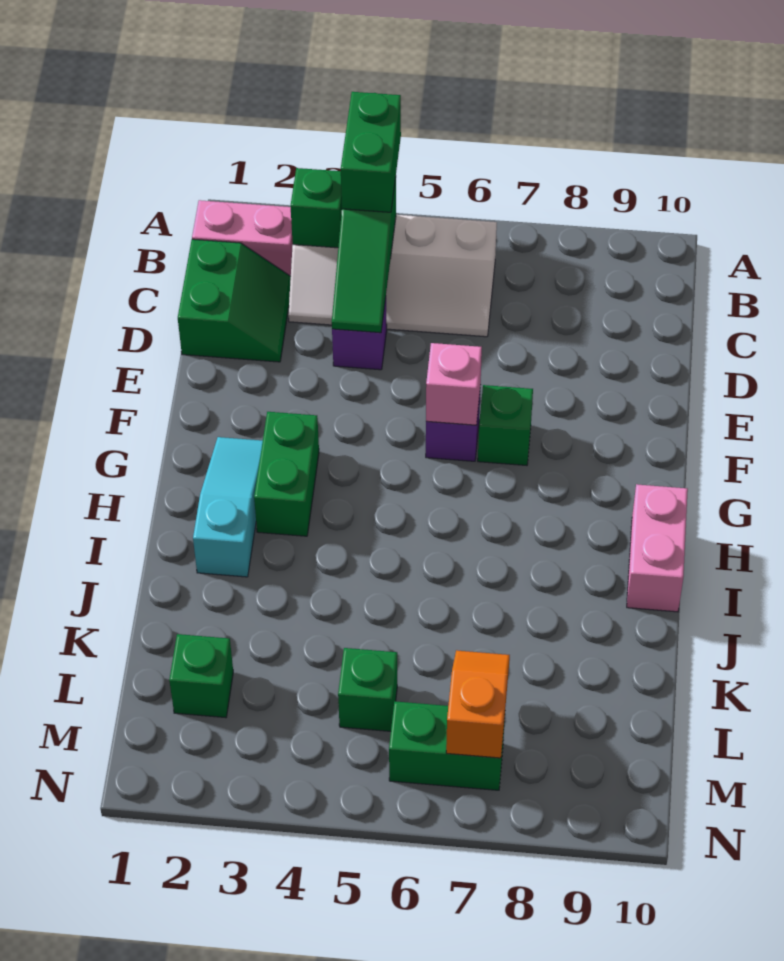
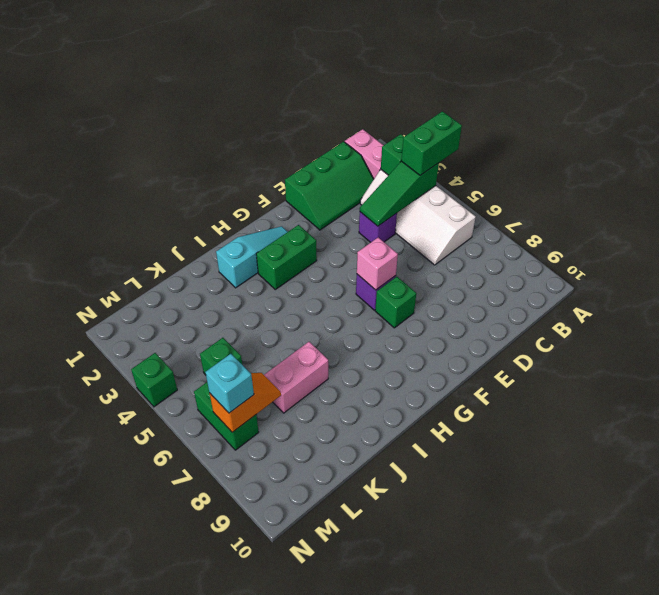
green 2x2 slope [178,239,291,362] -> green 2x3 slope [285,142,374,230]
pink 1x2 brick [627,484,688,612] -> pink 1x2 brick moved to [264,342,328,413]
green 1x1 brick [169,634,233,718] -> green 1x1 brick moved to [131,353,177,407]
none -> cyan 1x1 brick [205,354,254,413]

